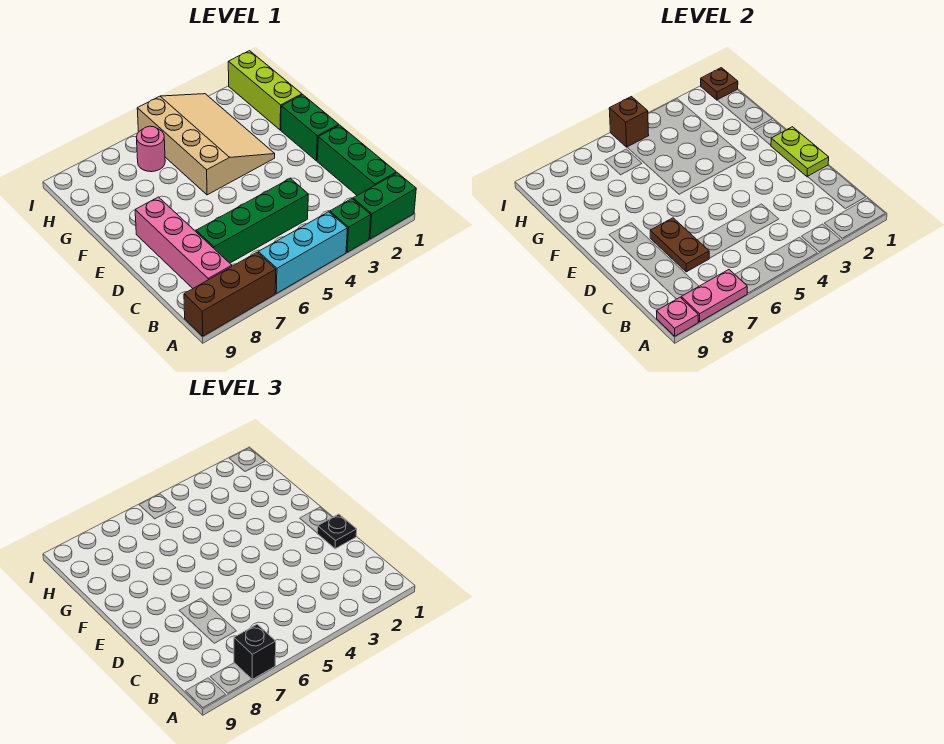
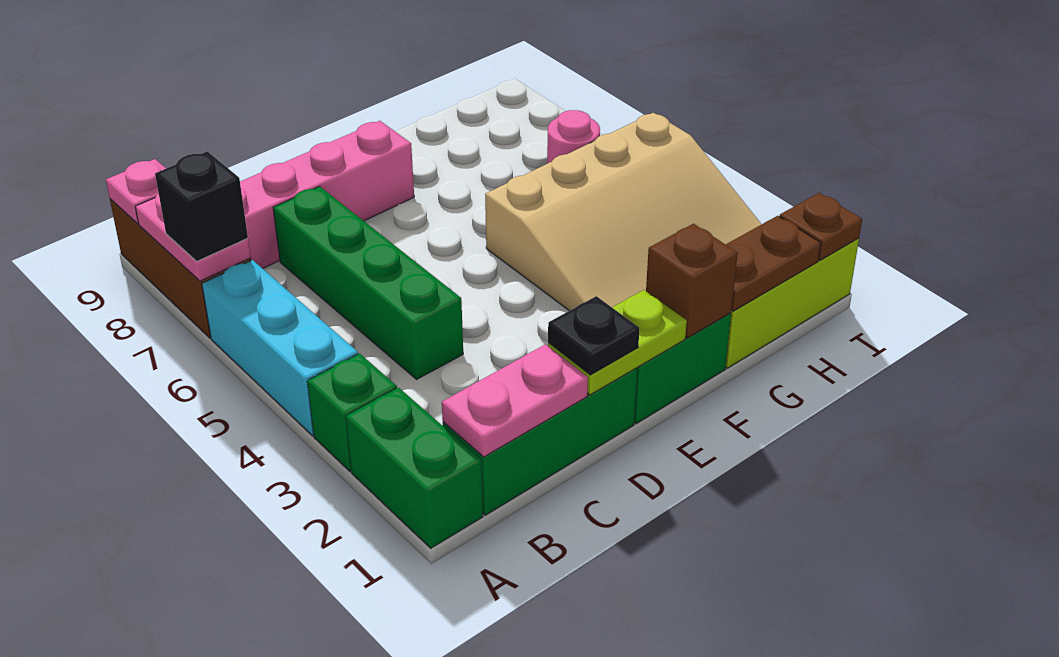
none -> pink 1x2 plate [442,344,588,457]
brown 1x2 plate [650,218,709,272] -> brown 1x2 plate moved to [726,216,821,311]
brown 1x1 brick [609,97,649,147] -> brown 1x1 brick moved to [646,224,737,338]

